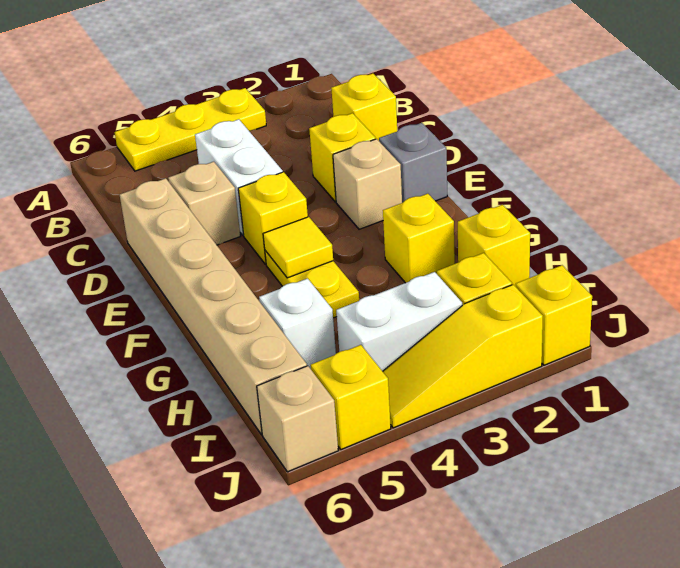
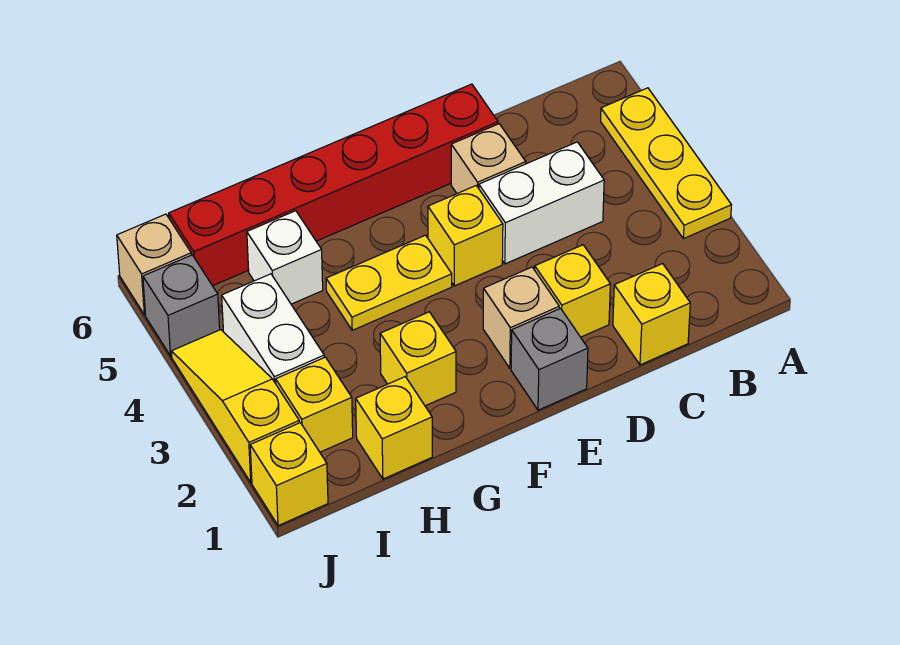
tan 1x6 brick [120,178,307,434] -> red 1x6 brick [169,84,498,286]
yellow 1x1 tile [263,217,333,278] -> none
yellow 1x1 brick [311,345,391,450] -> grey 1x1 brick [143,255,220,356]

